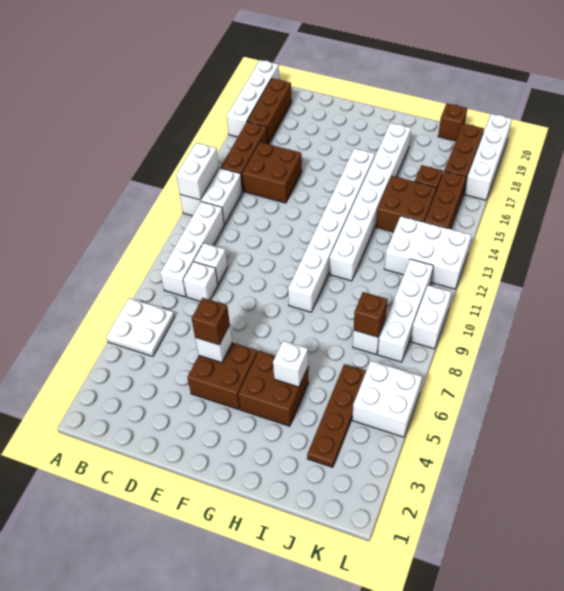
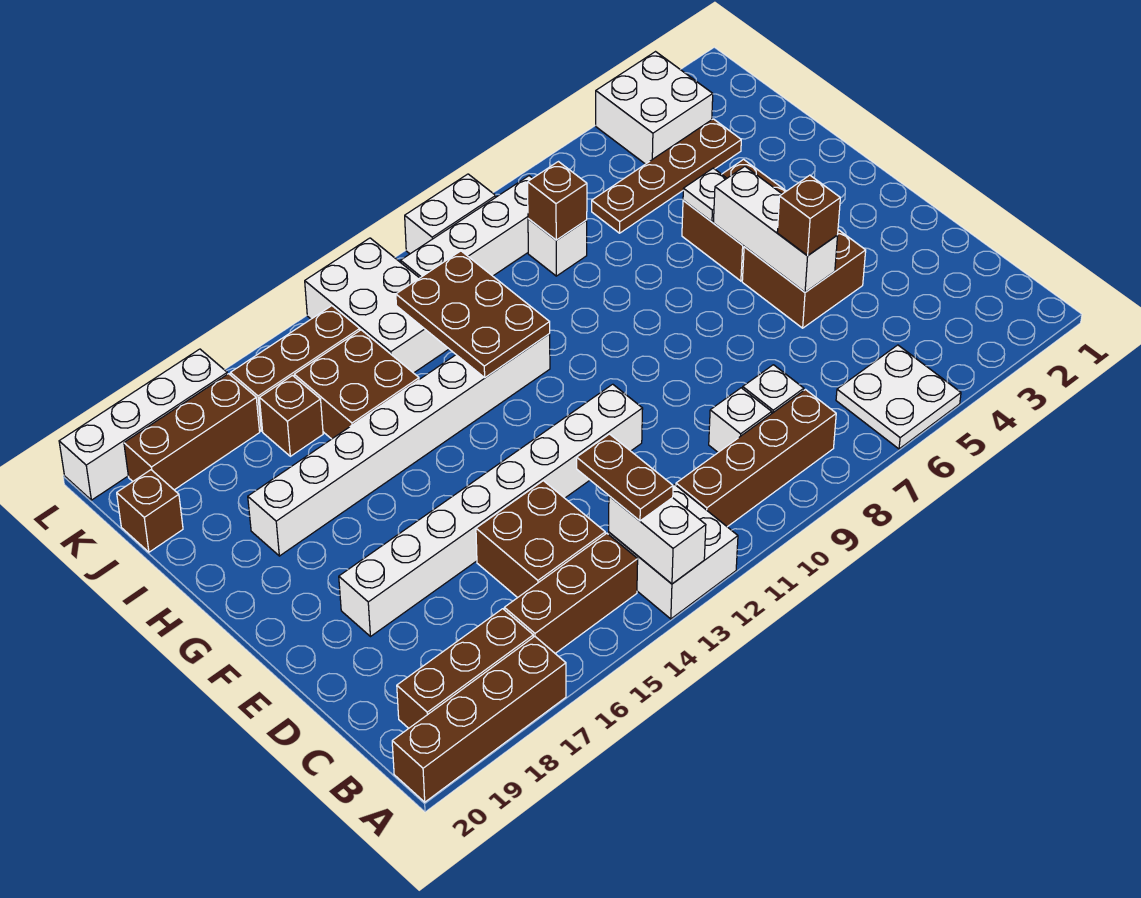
white 1x2 brick [176,143,219,200] -> white 1x2 brick turned to [609,496,706,584]
white 1x4 brick [227,60,279,137] -> brown 1x4 brick [392,636,566,802]
white 1x4 brick [160,201,224,297] -> brown 1x4 brick [676,390,836,527]
none -> brown 1x2 plate [577,434,673,521]
white 1x1 brick [195,325,232,363] -> white 1x3 brick [713,166,838,292]
white 1x8 brick [288,148,375,312] -> white 1x8 brick moved to [339,384,643,637]
white 1x1 brick [273,341,308,387] -> white 1x1 plate [683,168,727,222]
none -> brown 2x3 plate [396,251,550,378]
white 2x2 brick [352,361,422,437] -> white 2x2 brick moved to [596,52,713,164]

